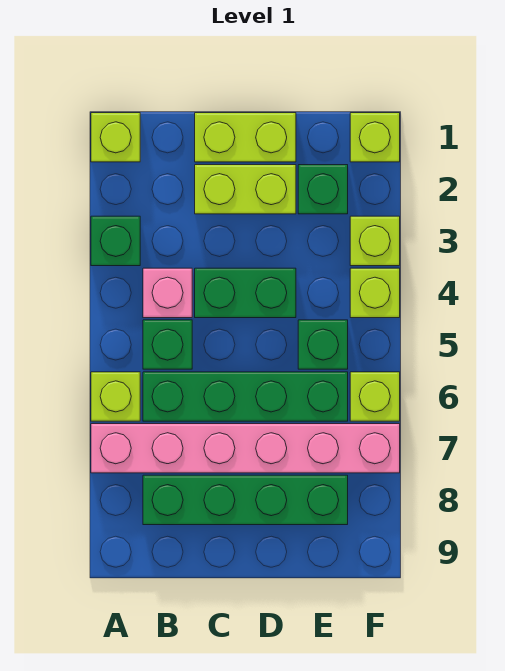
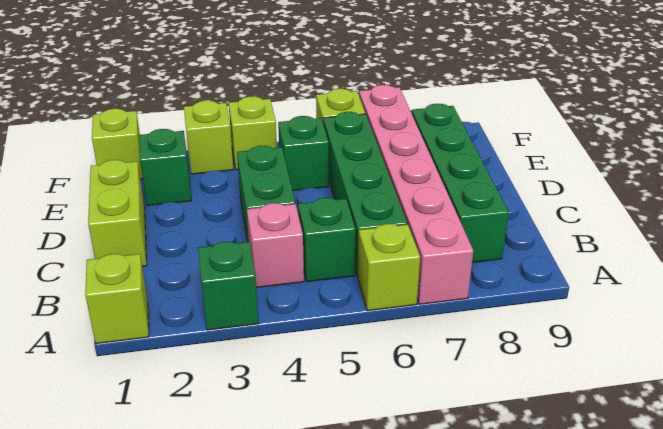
lime 1x2 brick [195,165,296,214] -> none

